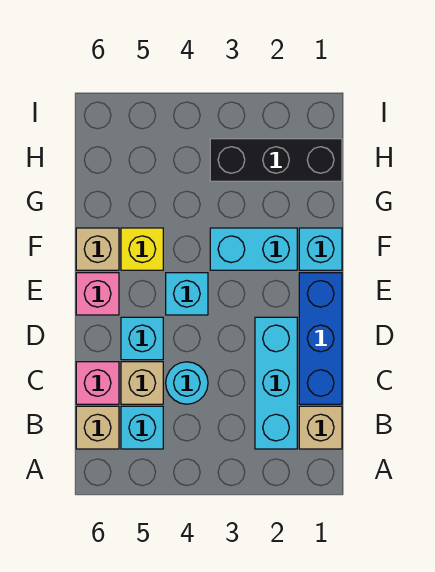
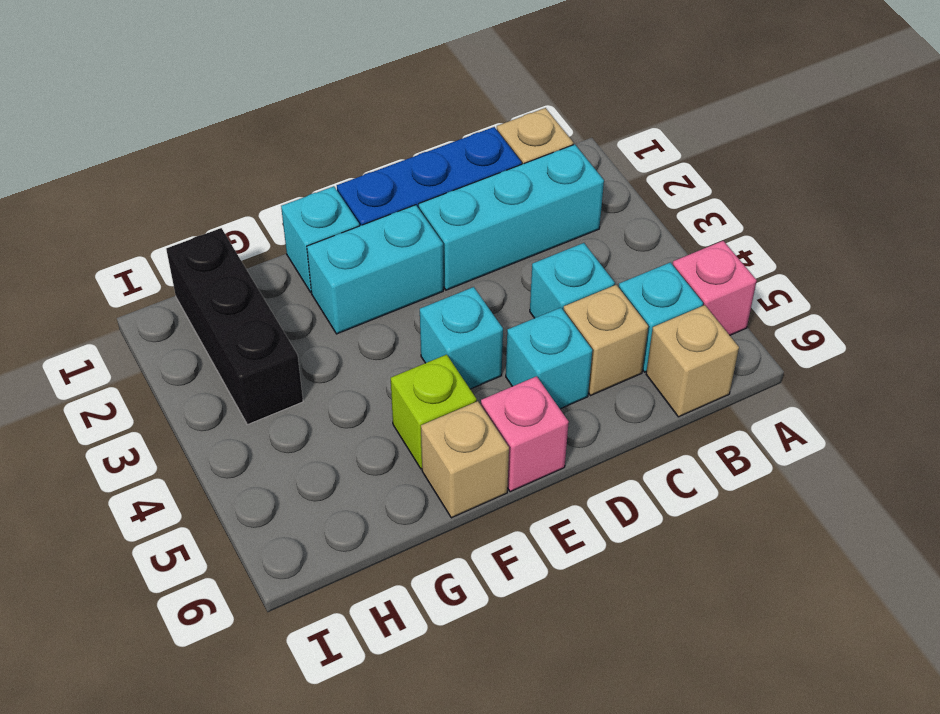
cyan 1x1 round brick [166,362,208,404] -> cyan 1x1 brick [530,243,615,318]
pink 1x1 brick [76,362,119,404] -> pink 1x1 brick moved to [673,241,757,335]
cyan 1x2 brick [210,228,297,270] -> cyan 1x2 brick turned to [307,205,443,334]
yellow 1x1 brick [121,228,163,270] -> lime 1x1 brick [391,355,477,469]

